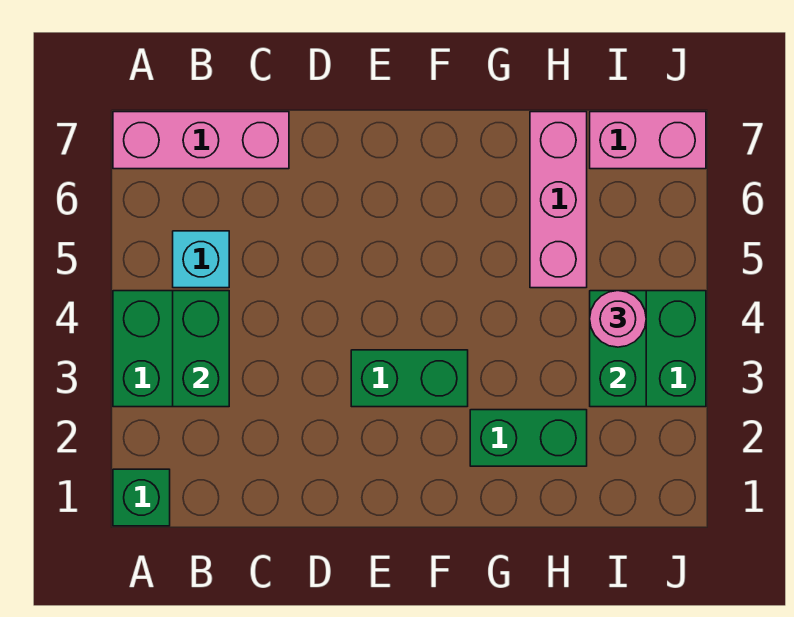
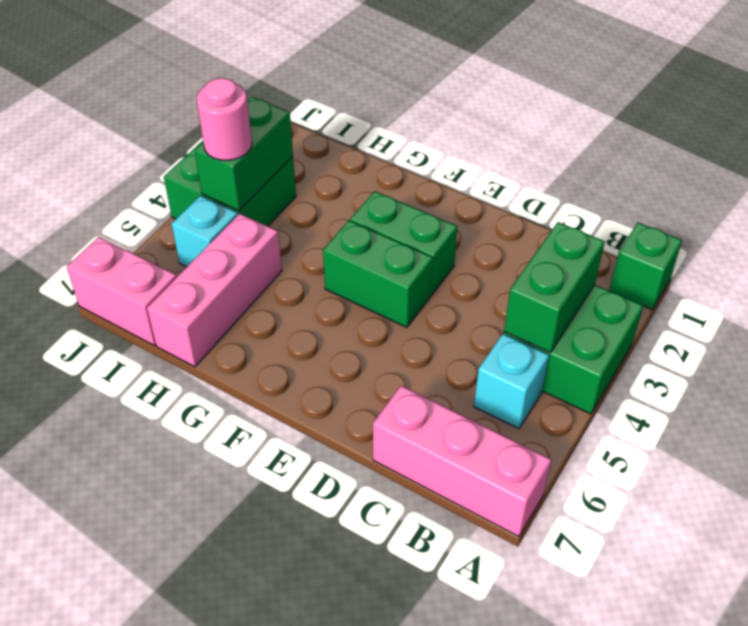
green 1x2 brick [470,410,587,466] -> green 1x2 brick moved to [323,220,433,327]
none -> cyan 1x1 brick [172,196,238,267]

